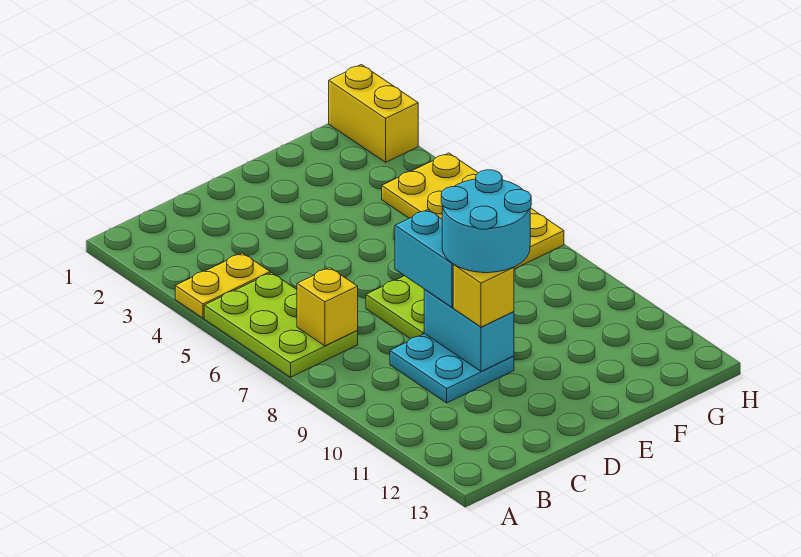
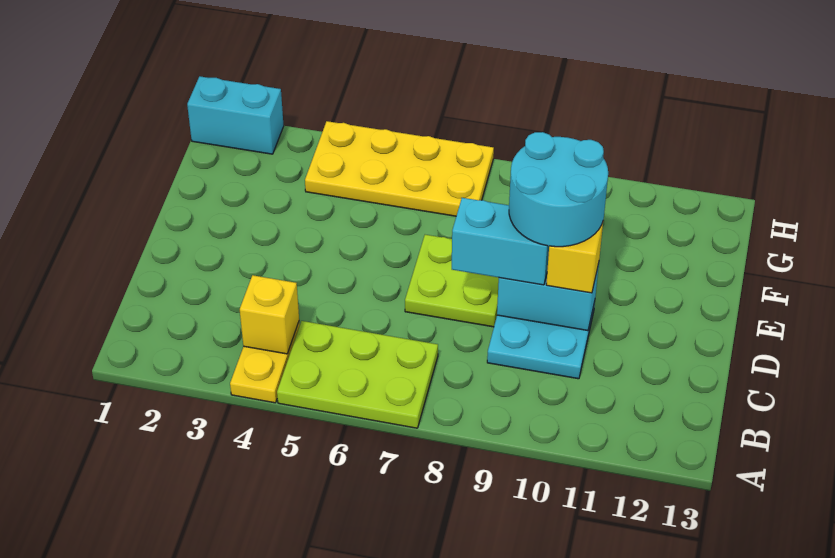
yellow 1x1 brick [297,268,358,346] -> yellow 1x1 brick moved to [240,275,299,354]
yellow 1x2 brick [329,65,418,162] -> cyan 1x2 brick [187,76,284,154]

